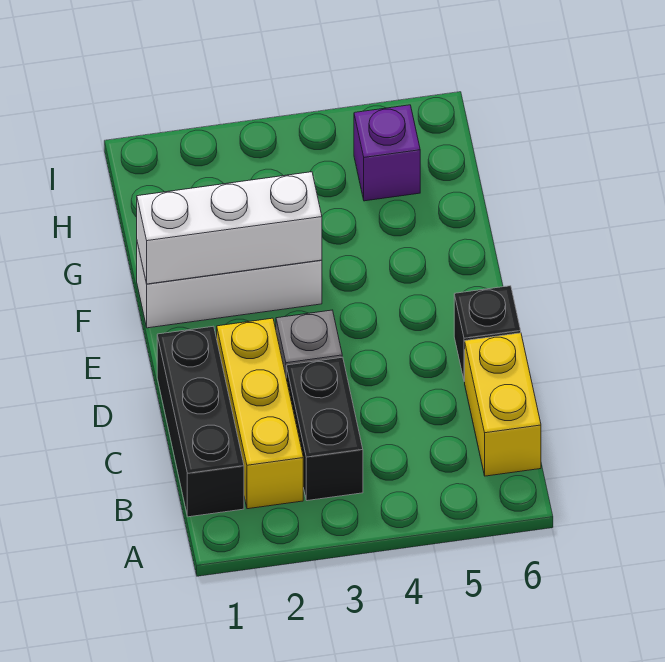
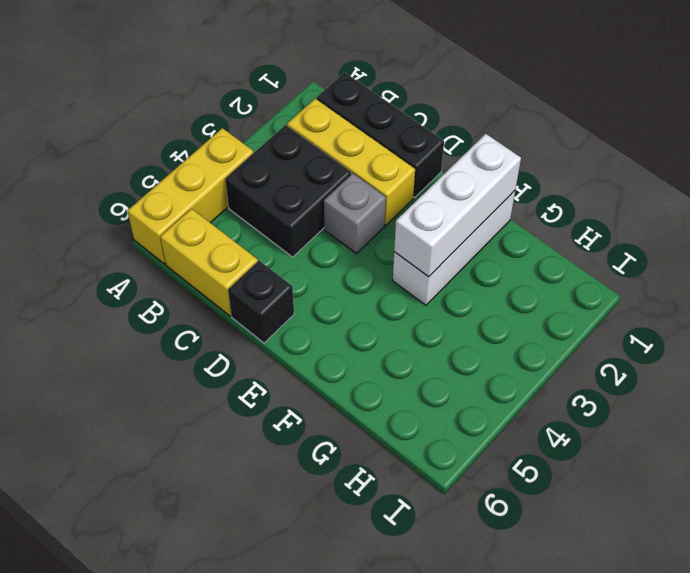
none -> yellow 1x3 brick [128,128,254,264]
black 1x2 brick [286,357,363,501] -> black 2x2 brick [225,125,351,257]
purple 1x1 brick [354,105,420,201] -> none

